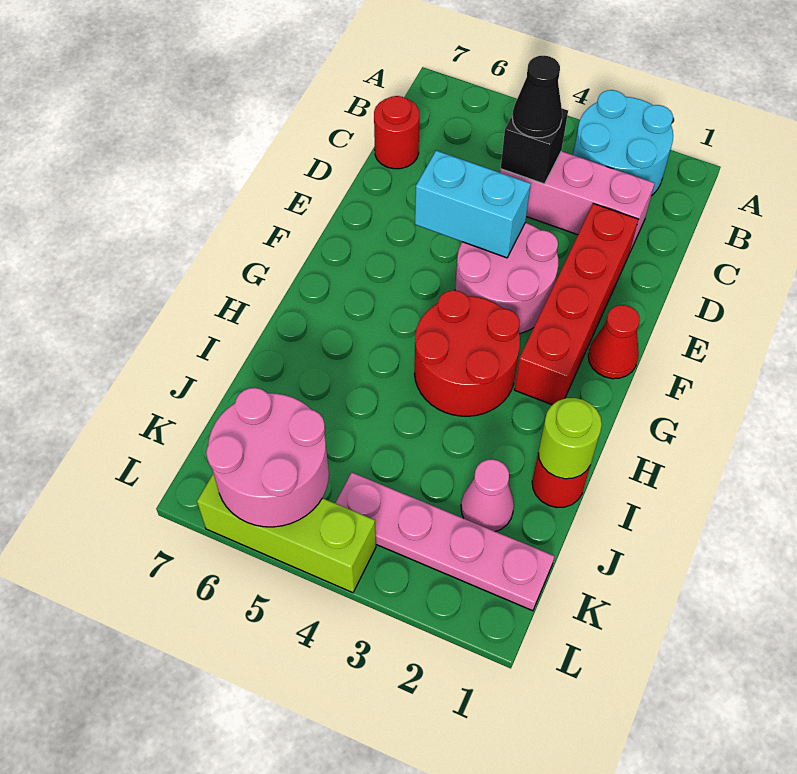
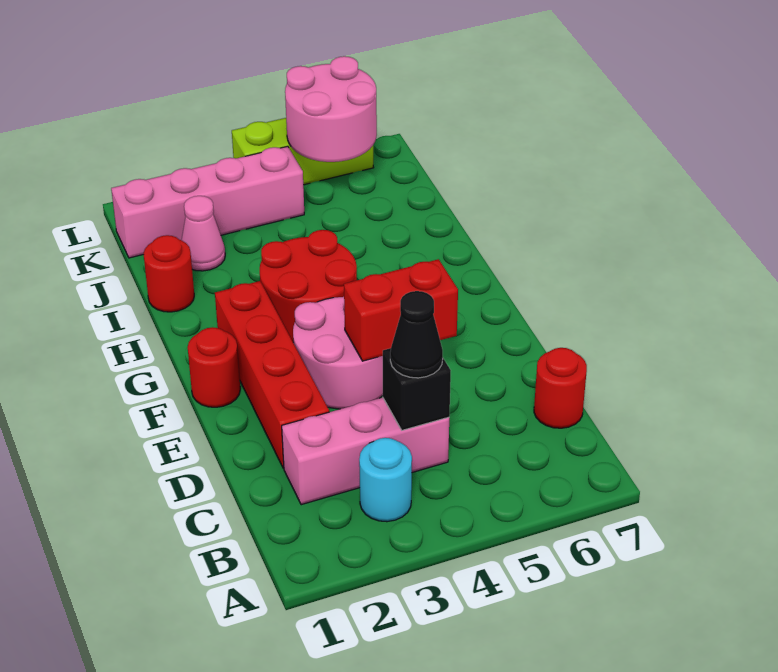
cyan 2x2 round brick [573,90,673,195] -> cyan 1x1 round brick [359,438,412,522]
cyan 1x2 brick [415,151,531,258] -> red 1x2 brick [344,259,458,361]
red 1x1 cone [588,305,640,379] -> red 1x1 round brick [188,327,240,407]
lime 1x1 round brick [538,398,602,479] -> none
pink 1x4 plate [336,473,555,611] -> pink 1x4 brick [111,146,304,258]

